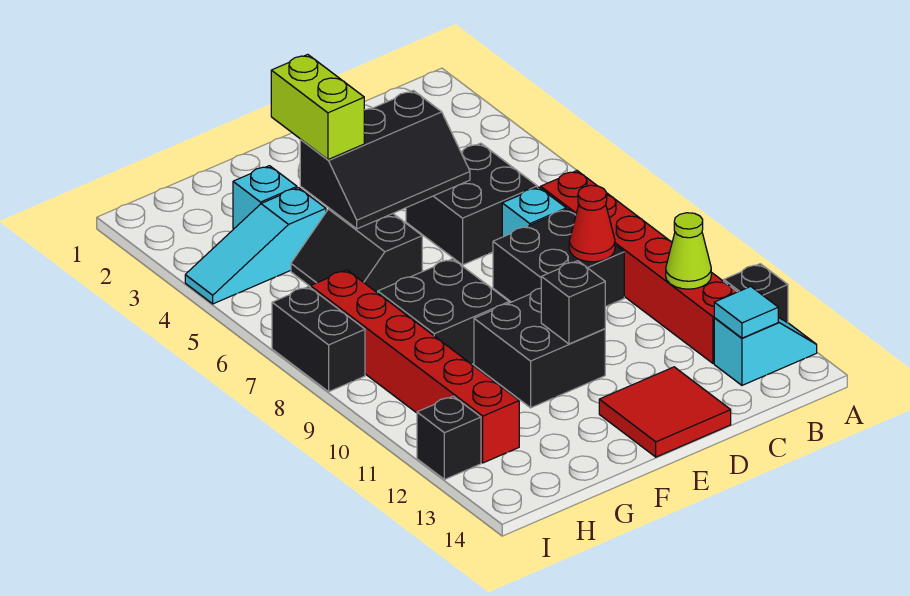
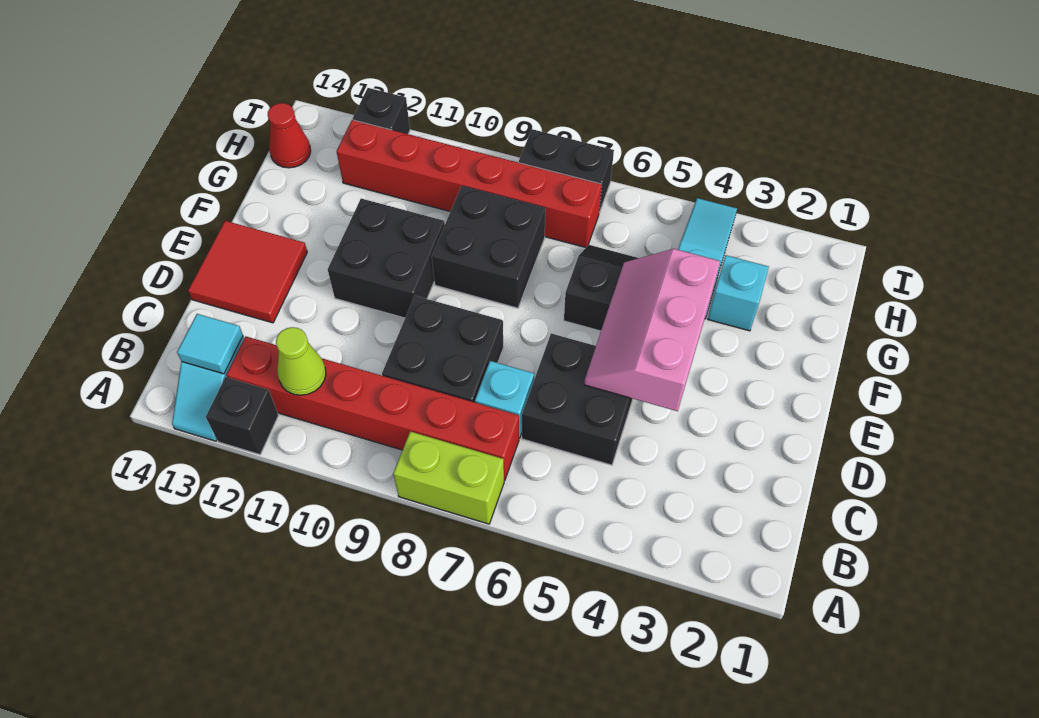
red 1x1 cone [569,185,615,262] -> red 1x1 cone moved to [268,103,311,168]
black 2x3 slope [300,91,470,229] -> pink 2x3 slope [584,249,720,411]
black 1x1 brick [541,261,605,344] -> none
lime 1x2 brick [271,54,364,160] -> lime 1x2 brick moved to [393,431,504,524]

